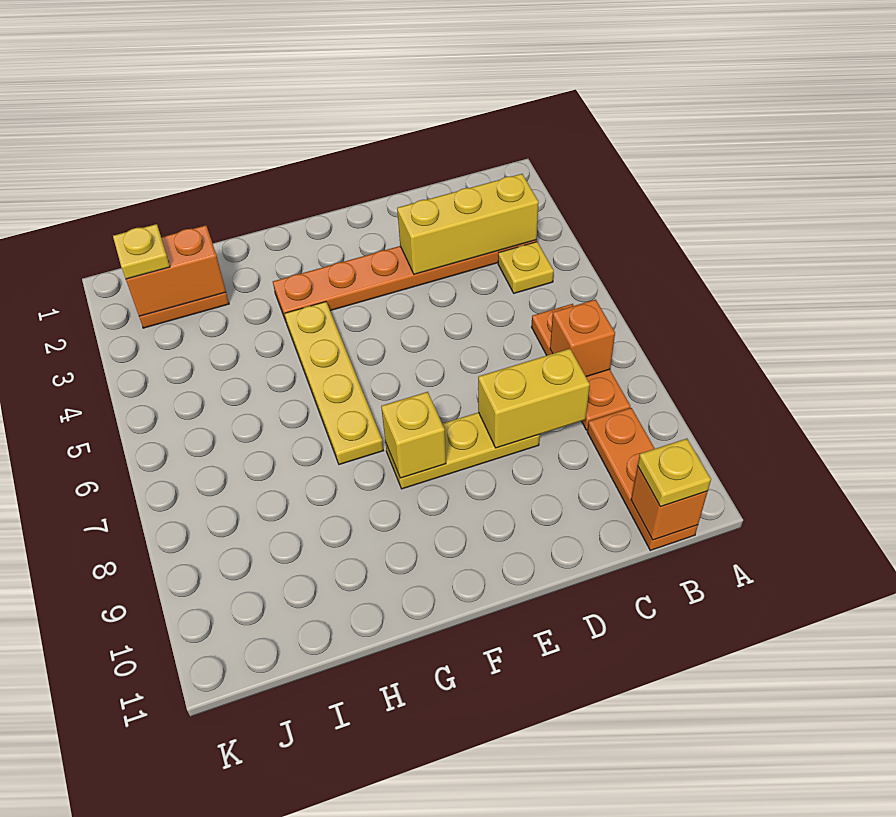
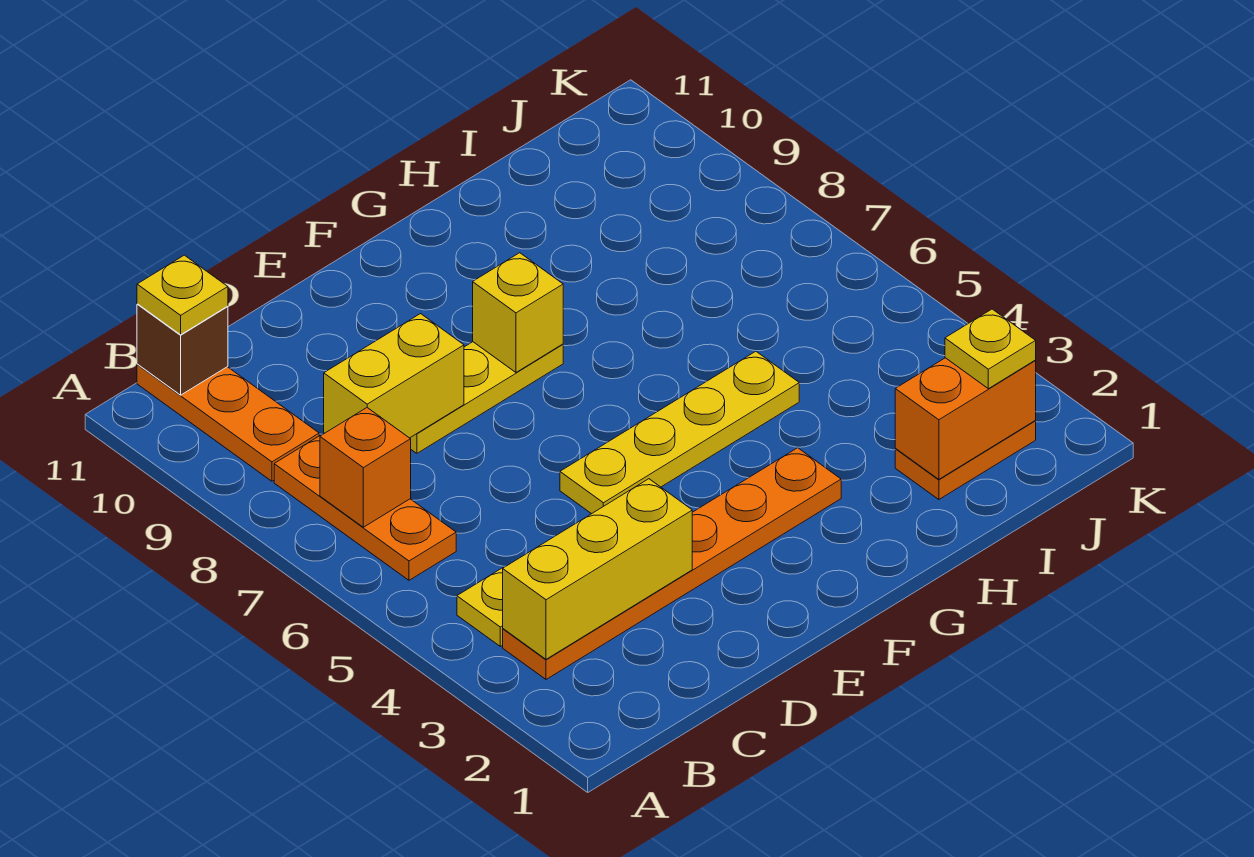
orange 1x1 brick [631,466,708,540] -> brown 1x1 brick [137,304,228,395]
yellow 1x4 plate [285,302,384,465] -> yellow 1x4 plate turned to [560,351,799,514]

